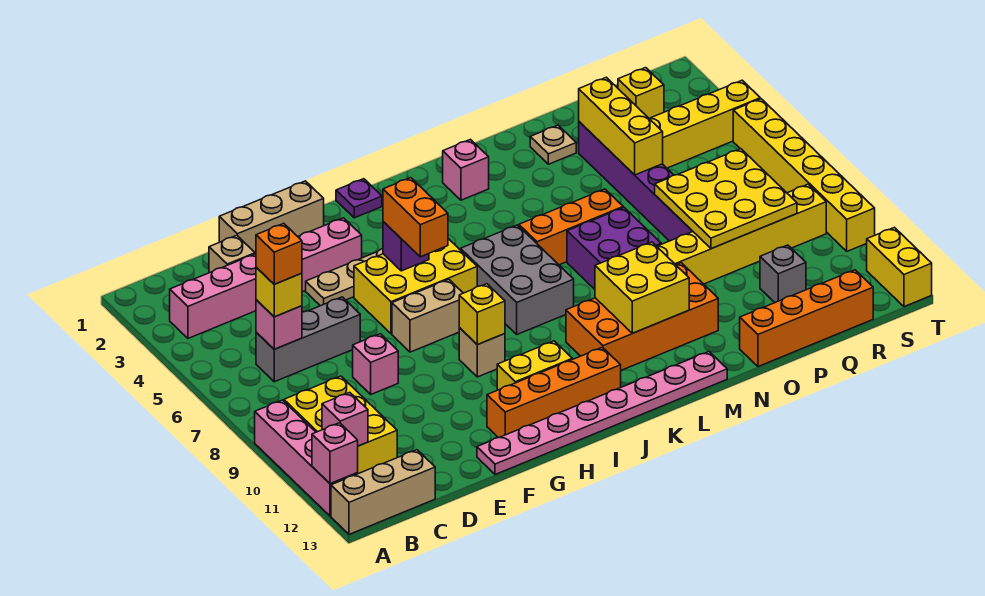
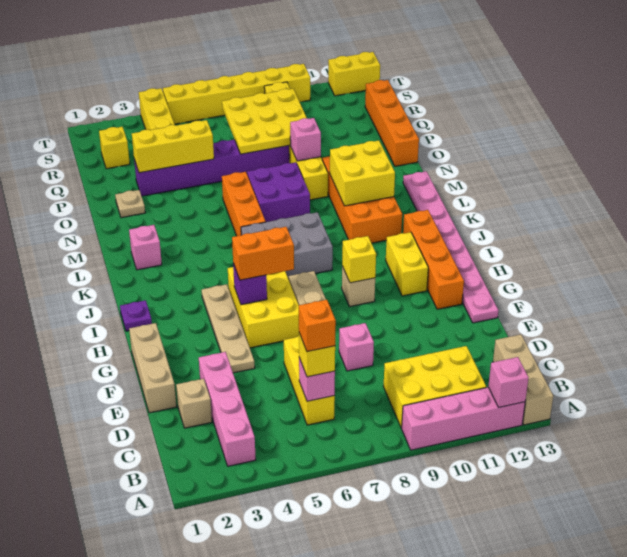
pink 1x6 brick [170,218,362,338] -> pink 1x4 brick [199,352,256,466]
pink 1x1 brick [322,392,368,446] -> pink 1x1 brick moved to [290,118,321,161]
grey 1x3 brick [256,297,360,382] -> yellow 1x3 brick [284,336,335,425]
grey 1x1 brick [760,245,806,302] -> none

